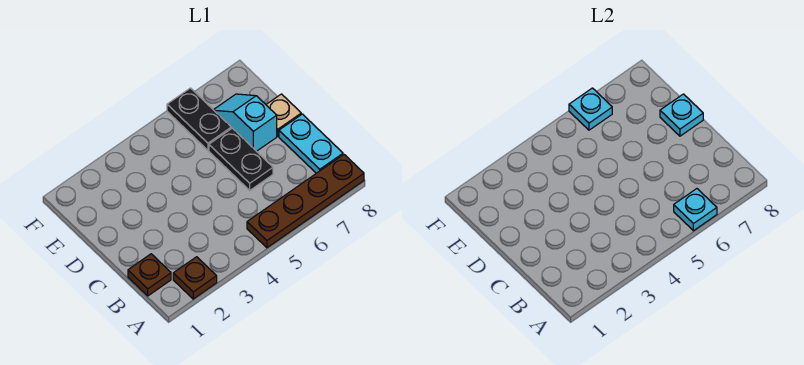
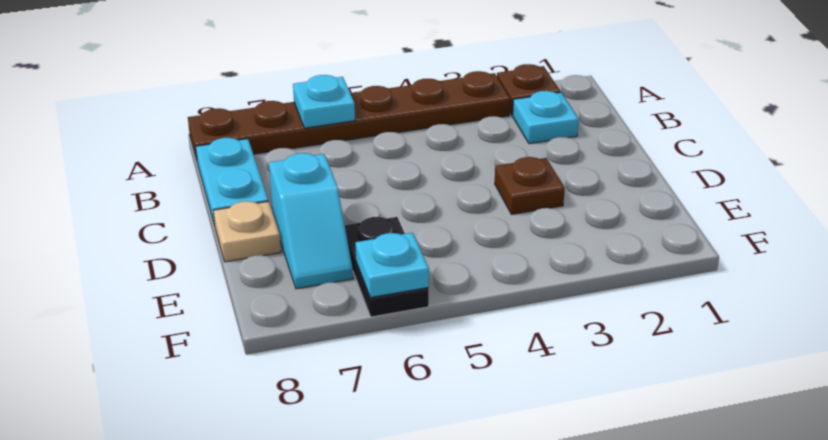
brown 1x4 plate [247,155,364,248] -> brown 1x6 plate [188,71,510,160]
brown 1x1 plate [128,254,171,296] -> brown 1x1 plate moved to [495,157,565,214]
black 1x2 plate [209,128,273,190] -> none
cyan 1x1 plate [660,94,703,136] -> cyan 1x1 plate moved to [513,91,579,144]

